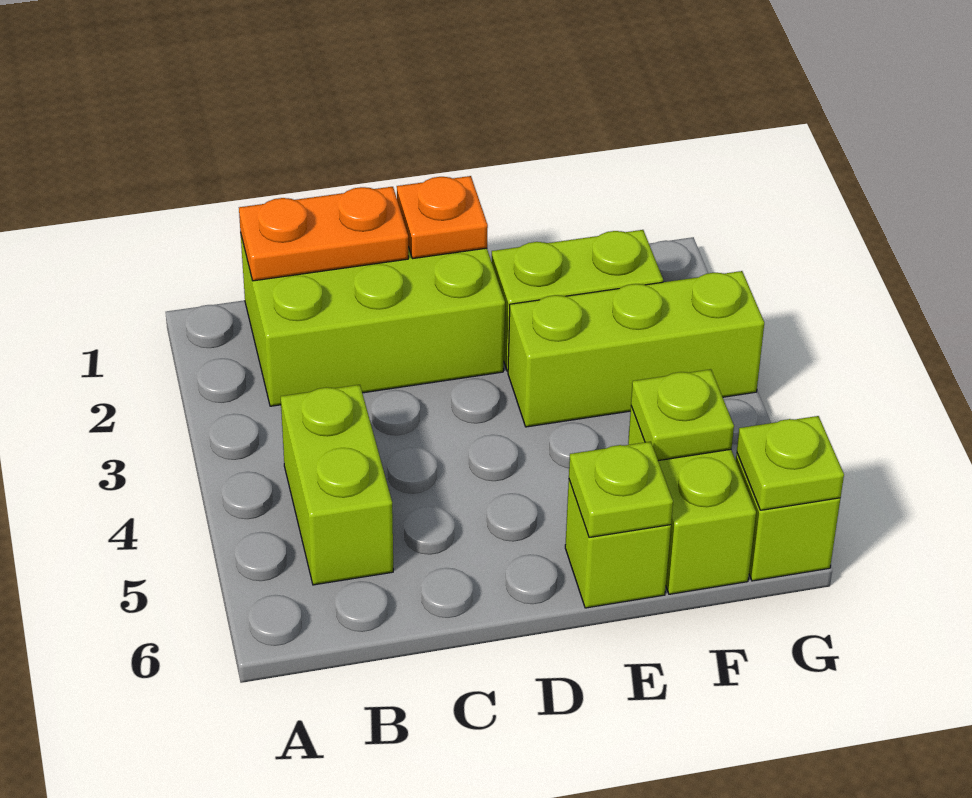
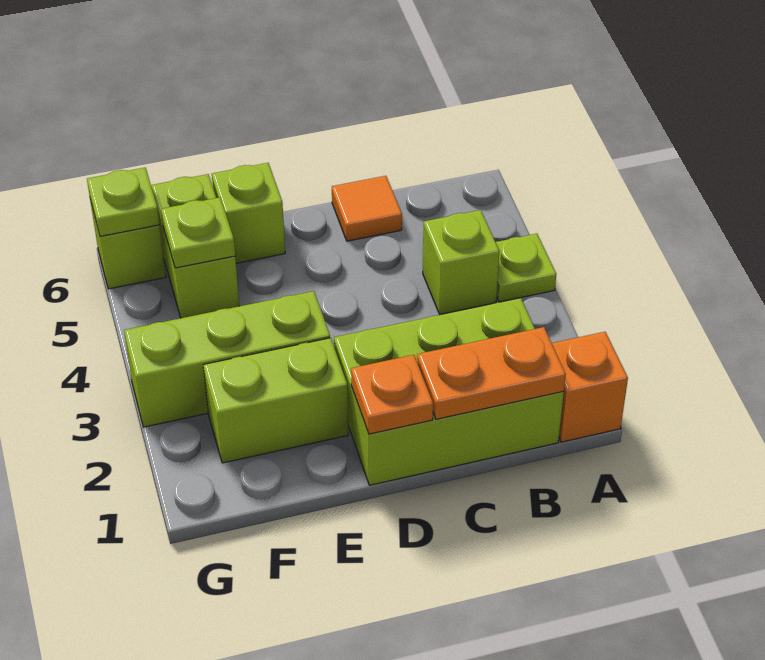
none -> orange 1x1 brick [552,332,628,442]
lime 1x2 brick [281,385,393,585] -> lime 1x1 brick [423,210,499,314]
none -> orange 1x1 tile [332,176,402,241]
lime 1x1 plate [569,442,673,538] -> lime 1x1 plate moved to [496,234,556,302]

